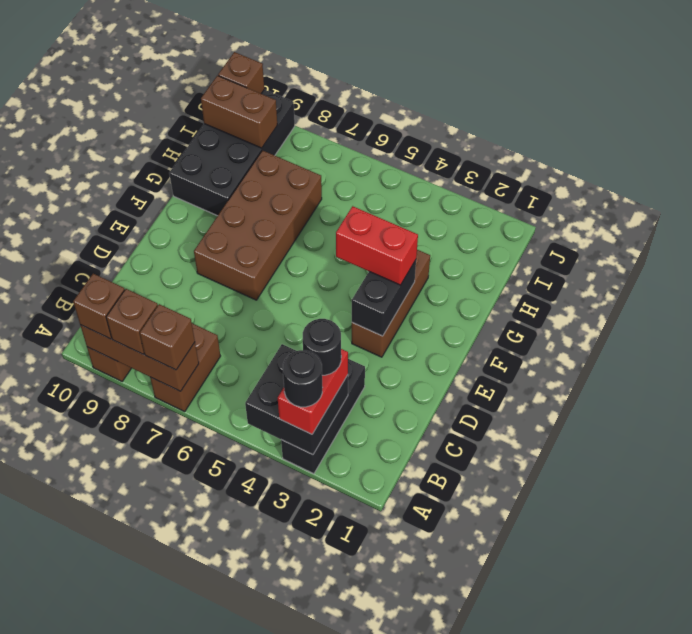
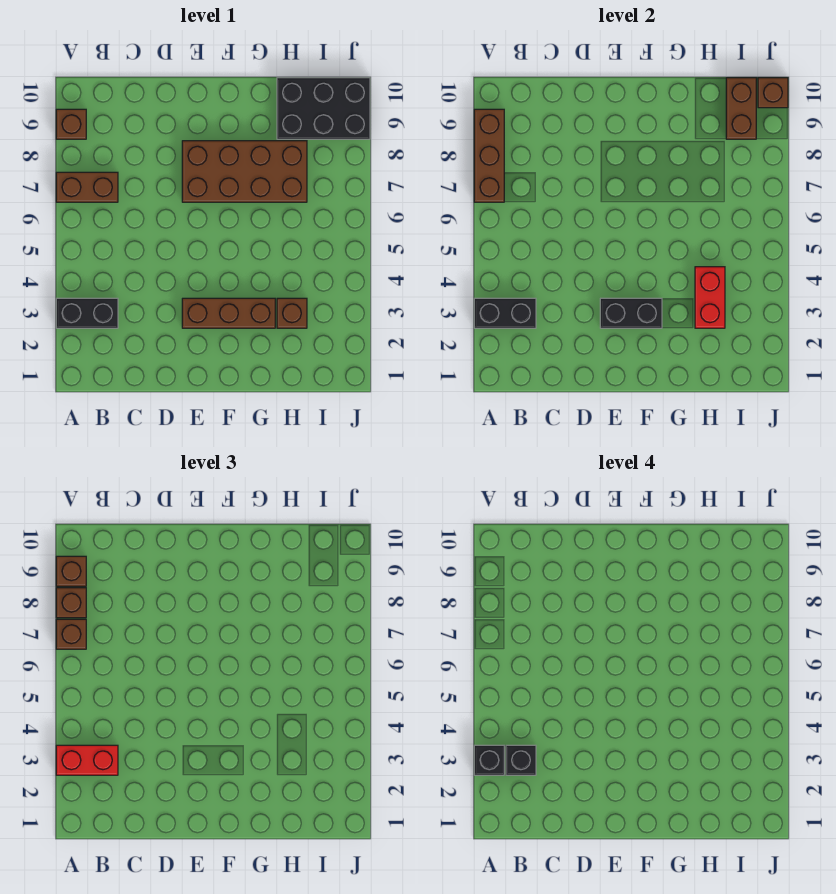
black 1x3 brick [281,359,365,474] -> black 1x2 brick [56,298,118,328]
black 2x2 brick [245,344,348,455] -> black 1x2 brick [474,298,536,328]
black 1x1 round brick [283,350,322,407] -> black 1x1 brick [474,745,504,775]
black 1x1 round brick [303,319,341,375] -> black 1x1 brick [506,745,536,775]
red 1x2 brick [336,206,418,285] -> red 1x2 brick moved to [695,267,725,328]
black 2x4 brick [169,90,295,216] -> black 2x3 brick [277,78,370,139]
none -> brown 1x1 brick [277,298,307,328]

